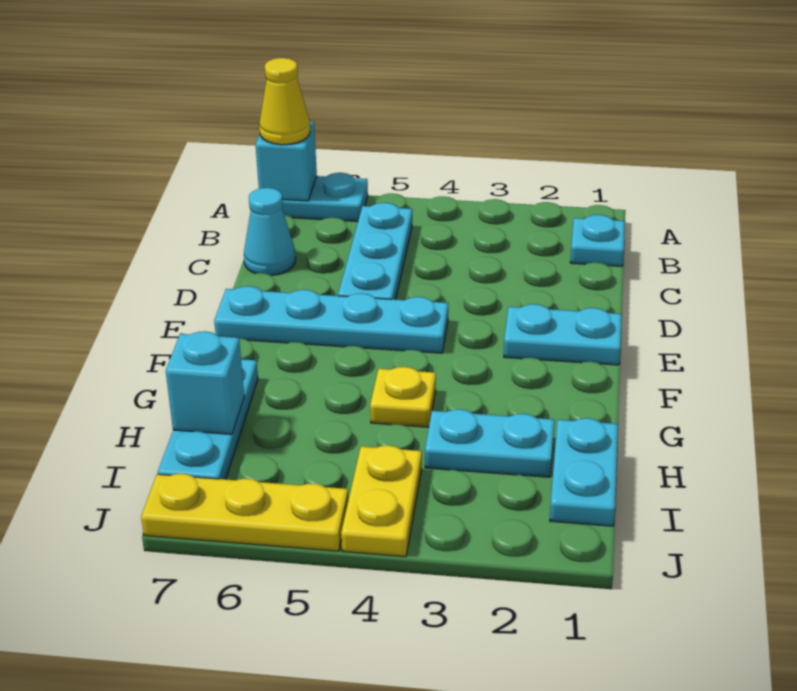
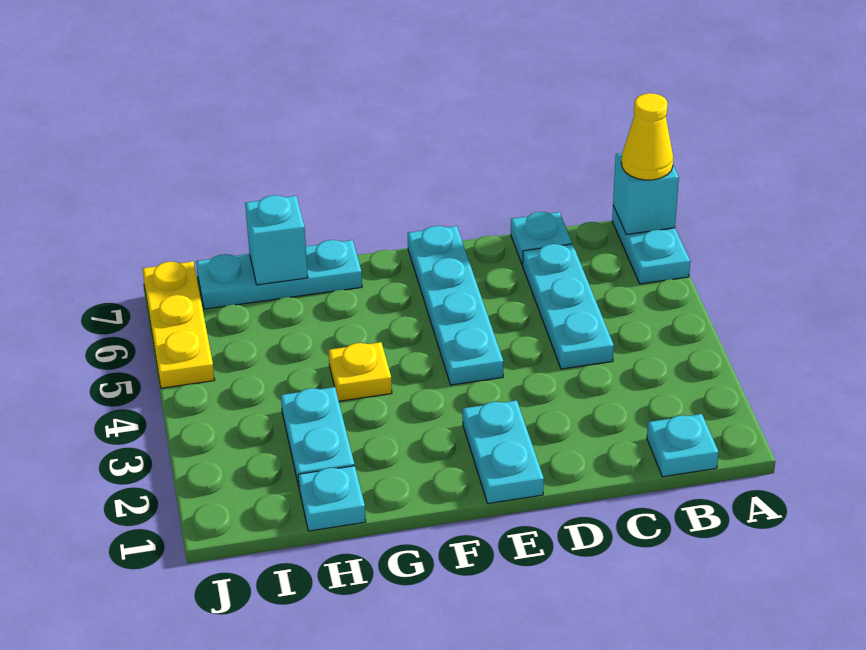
cyan 1x3 plate [338,203,412,300] -> cyan 1x3 plate turned to [523,244,614,369]
cyan 1x1 cone [244,188,296,275] -> cyan 1x1 plate [511,212,572,265]
cyan 1x2 plate [550,418,618,526] -> cyan 1x1 plate [298,466,366,531]
yellow 1x2 plate [341,445,422,557] -> none

